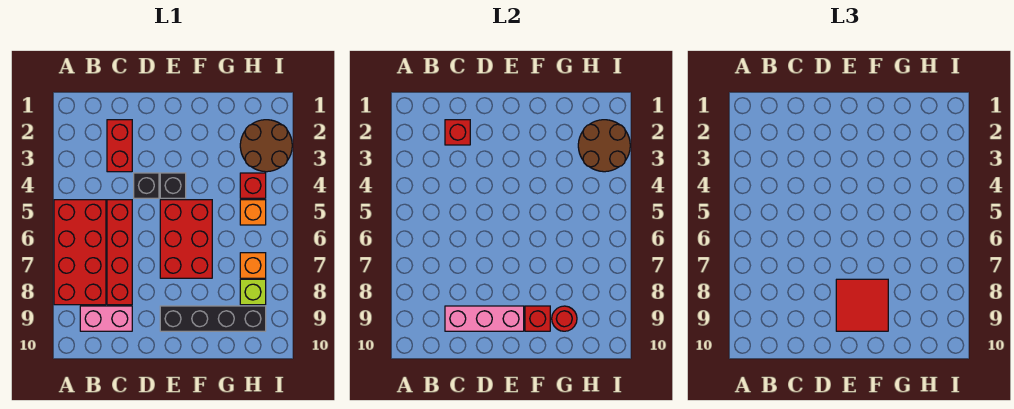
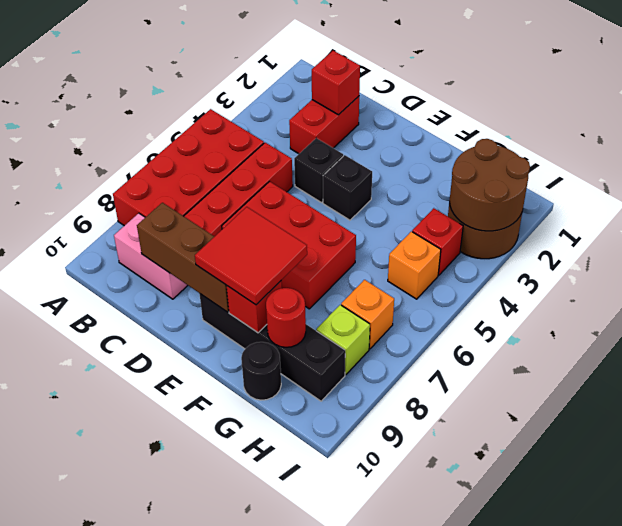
pink 1x3 brick [445,306,524,331] -> brown 1x3 brick [137,203,229,312]
red 2x3 brick [160,200,212,278] -> red 2x3 brick turned to [222,181,356,309]
none -> black 1x1 round brick [241,342,281,400]

